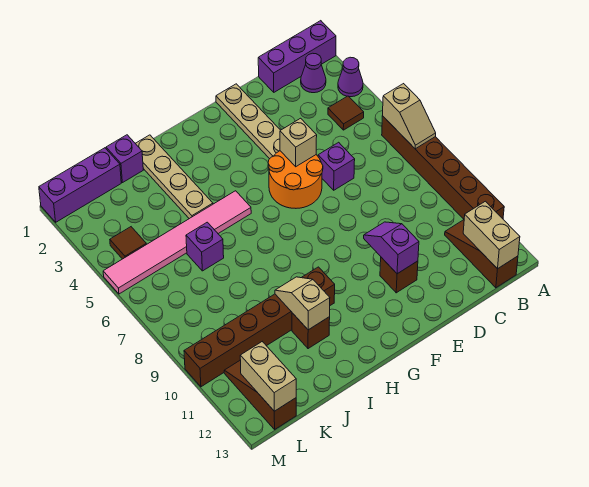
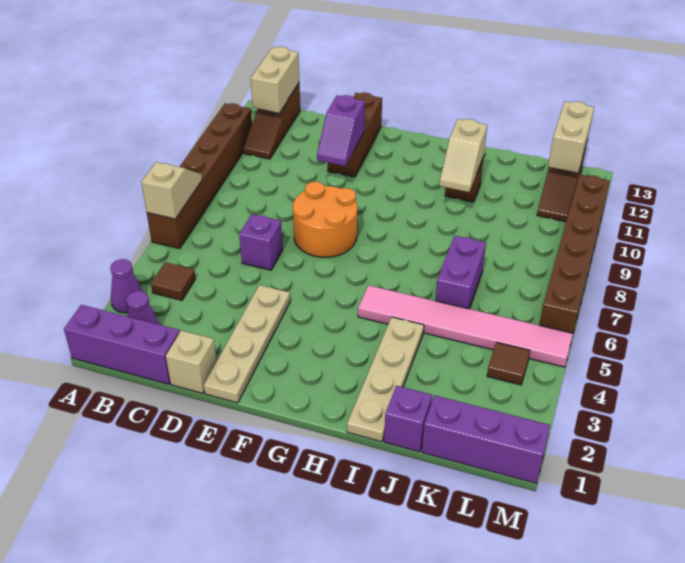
orange 2x2 round brick [268,151,323,208] -> orange 2x2 round brick moved to [293,182,357,257]
tan 1x1 brick [280,118,317,167] -> tan 1x1 brick moved to [166,330,217,393]
brown 1x1 brick [380,257,418,293] -> brown 1x3 brick [328,93,382,177]
brown 1x6 brick [184,267,335,387] -> brown 1x6 brick turned to [539,175,610,333]
purple 1x1 brick [186,222,224,271] -> purple 1x2 brick [435,236,486,309]

